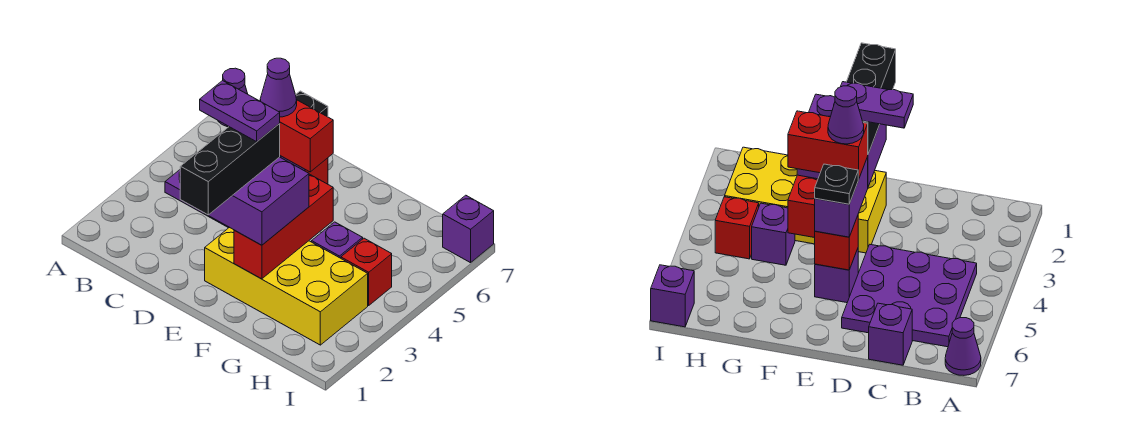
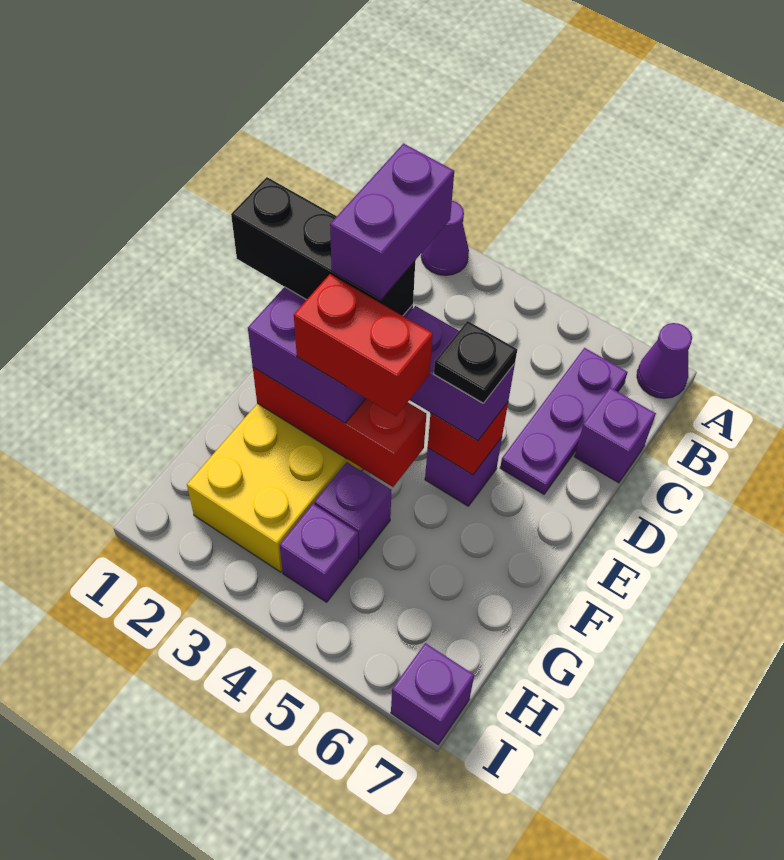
purple 3x3 plate [842,245,977,347] -> purple 1x3 plate [500,348,627,494]
purple 1x2 plate [200,81,280,142] -> purple 1x2 brick [330,144,454,300]
red 1x2 brick [279,100,333,172] -> red 1x2 brick turned to [294,274,433,416]
purple 1x1 cone [260,58,297,117] -> purple 1x1 cone moved to [421,201,469,275]
red 1x1 brick [341,238,392,305] -> purple 1x1 brick [280,504,358,602]

